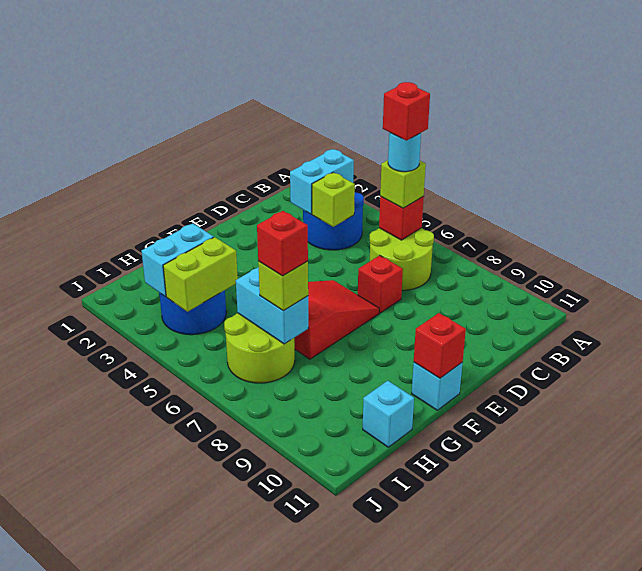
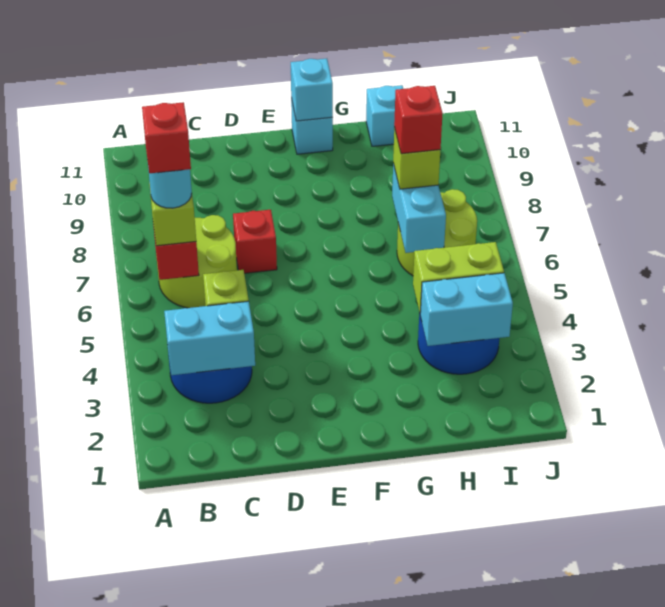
red 2x3 slope [294,280,379,359] -> none
red 1x1 brick [414,313,466,378] -> cyan 1x1 brick [291,59,333,121]

